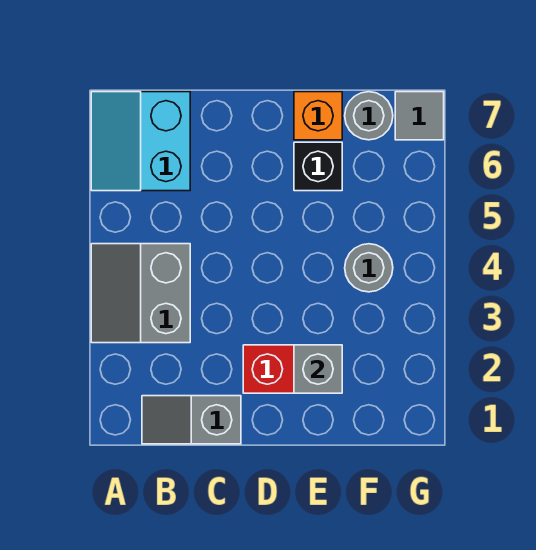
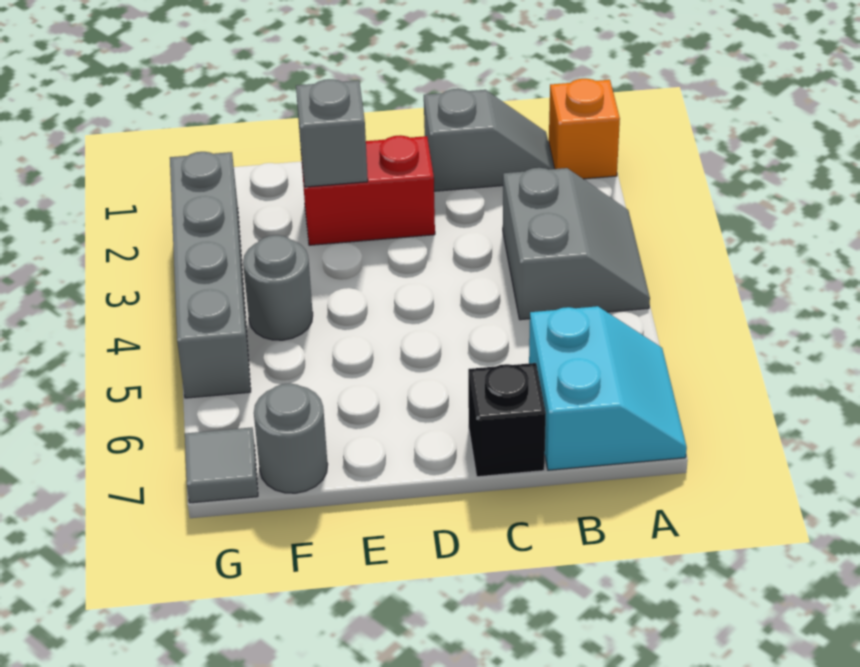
black 1x1 brick [294,142,342,191] -> black 1x1 brick moved to [468,363,546,477]
orange 1x1 brick [294,92,342,140] -> orange 1x1 brick moved to [549,79,620,179]
none -> grey 1x4 brick [170,152,251,398]

